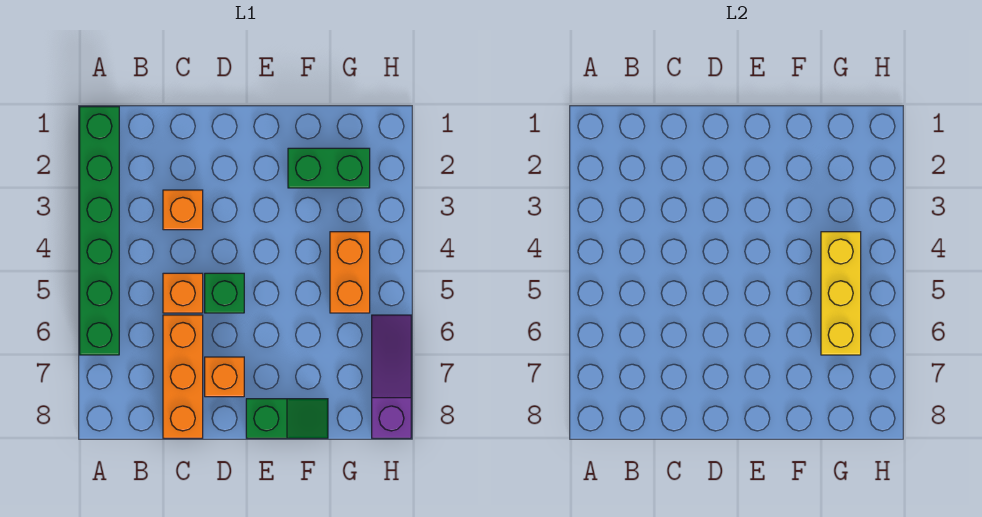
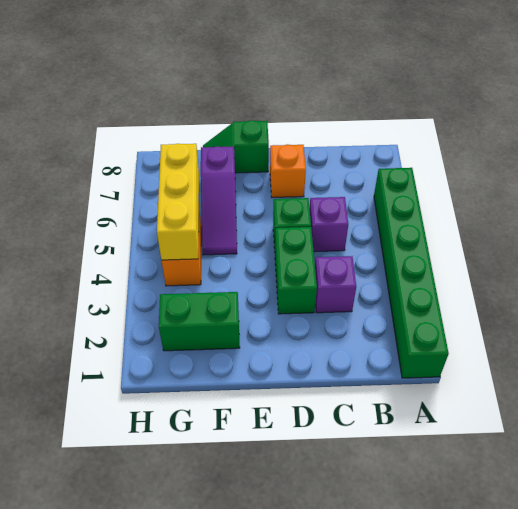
orange 1x1 brick [163,190,203,230] -> purple 1x1 brick [315,256,356,313]
orange 1x1 brick [163,273,203,313] -> purple 1x1 brick [309,197,348,252]
orange 1x3 brick [163,315,203,438] -> none
none -> green 1x2 brick [275,227,317,314]
purple 1x3 slope [372,315,411,438] -> purple 1x3 slope moved to [201,146,237,255]

